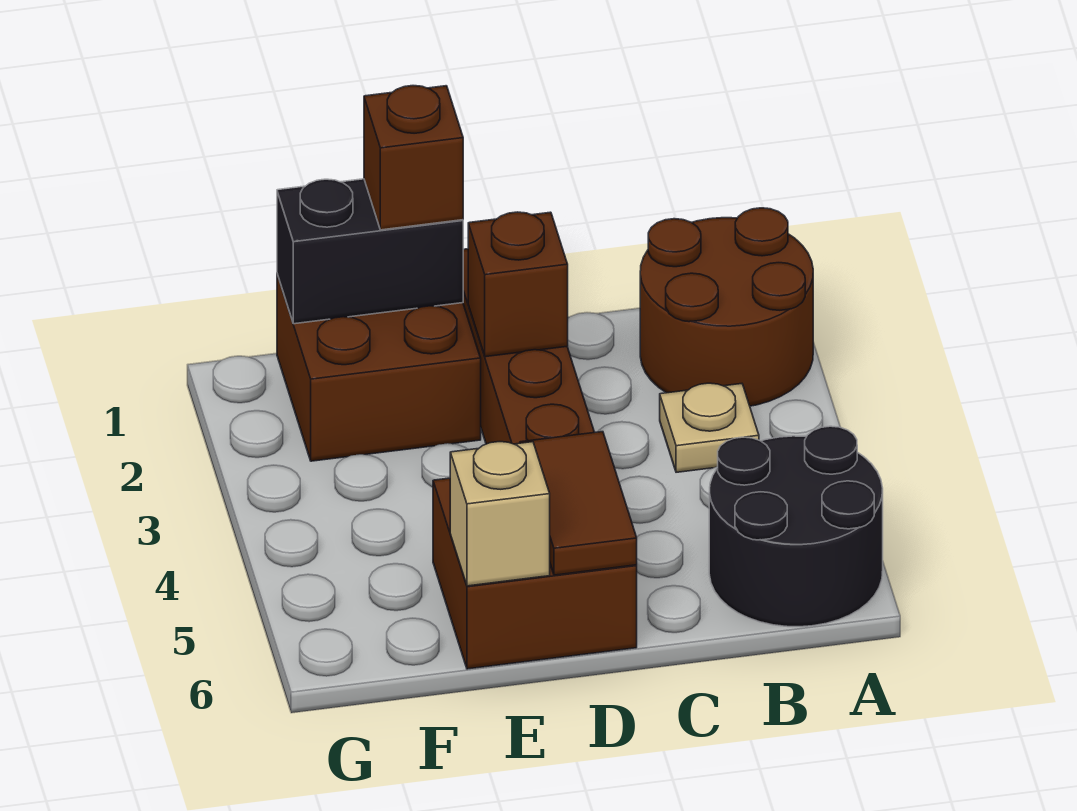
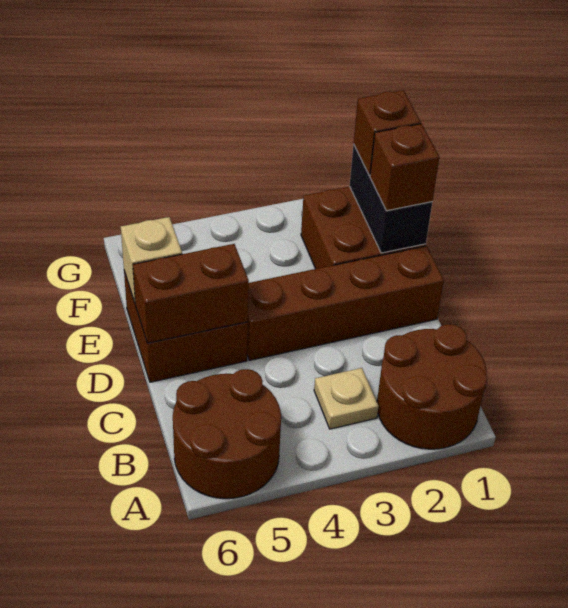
black 2x2 round brick [709,426,883,627] -> brown 2x2 round brick [173,369,281,499]
brown 1x1 brick [468,212,568,357] -> brown 1x1 brick moved to [354,90,421,175]
brown 1x2 tile [520,432,637,575] -> brown 1x2 brick [133,244,249,343]

